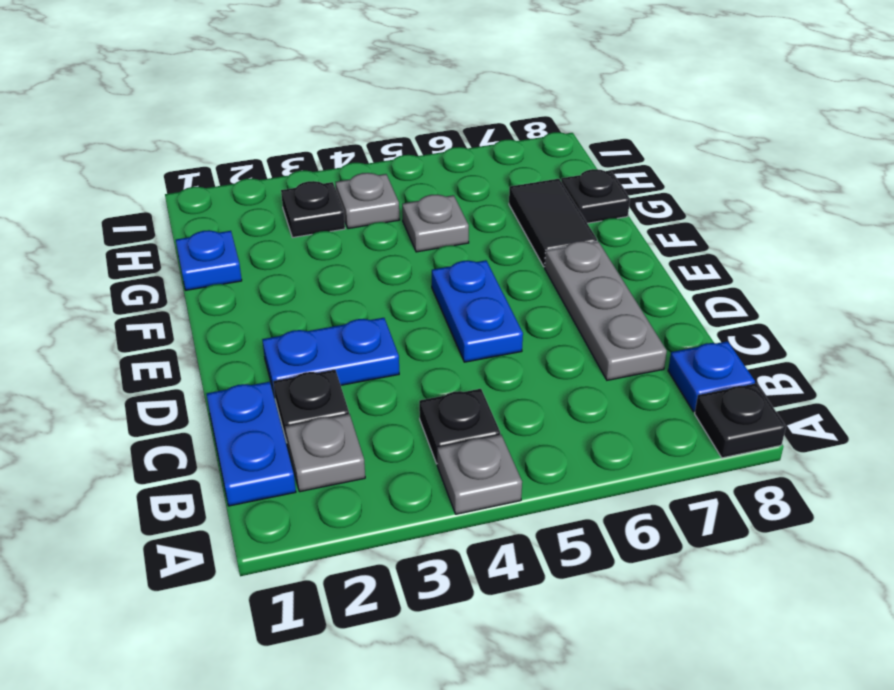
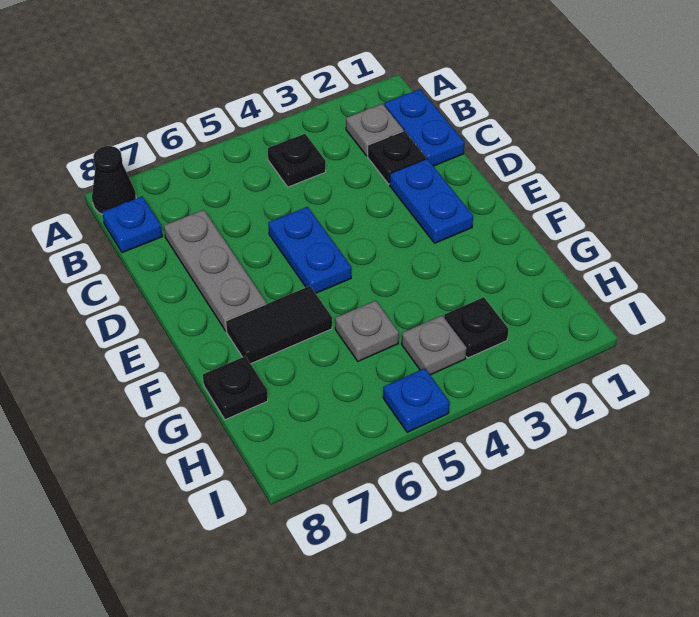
grey 1x1 plate [437,434,522,514] -> none
black 1x1 plate [695,383,786,458] -> black 1x1 cone [92,146,136,215]
blue 1x2 plate [262,318,399,396] -> blue 1x2 plate turned to [390,159,473,243]
black 1x2 tile [509,179,597,267] -> black 1x2 tile turned to [226,286,332,364]
blue 1x1 plate [176,230,242,290] -> blue 1x1 plate moved to [383,368,450,432]

